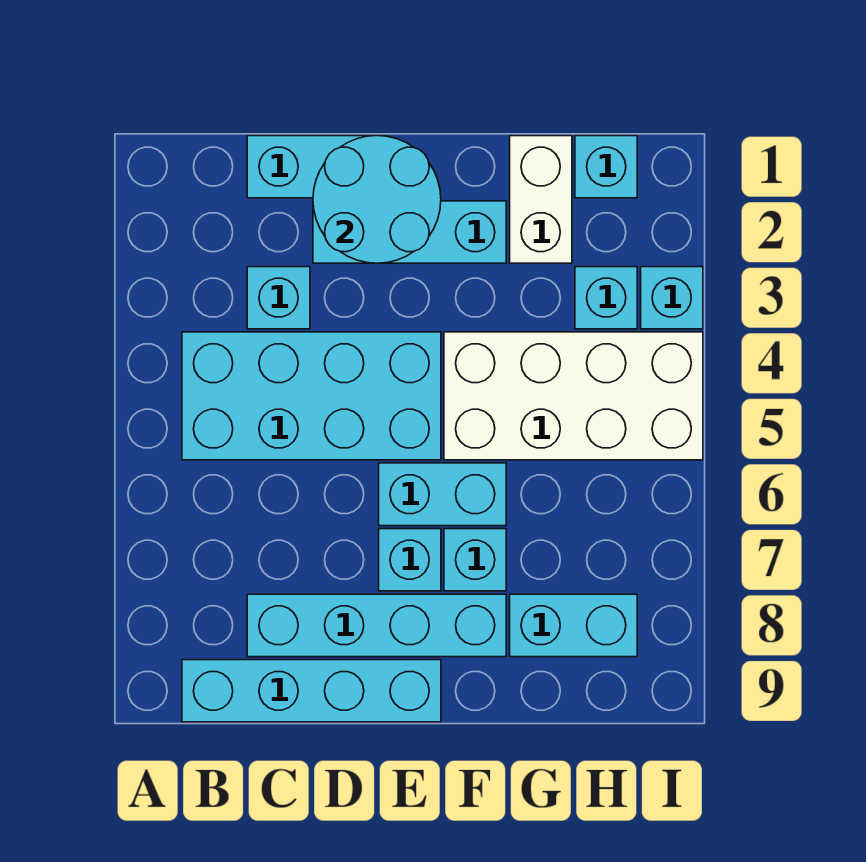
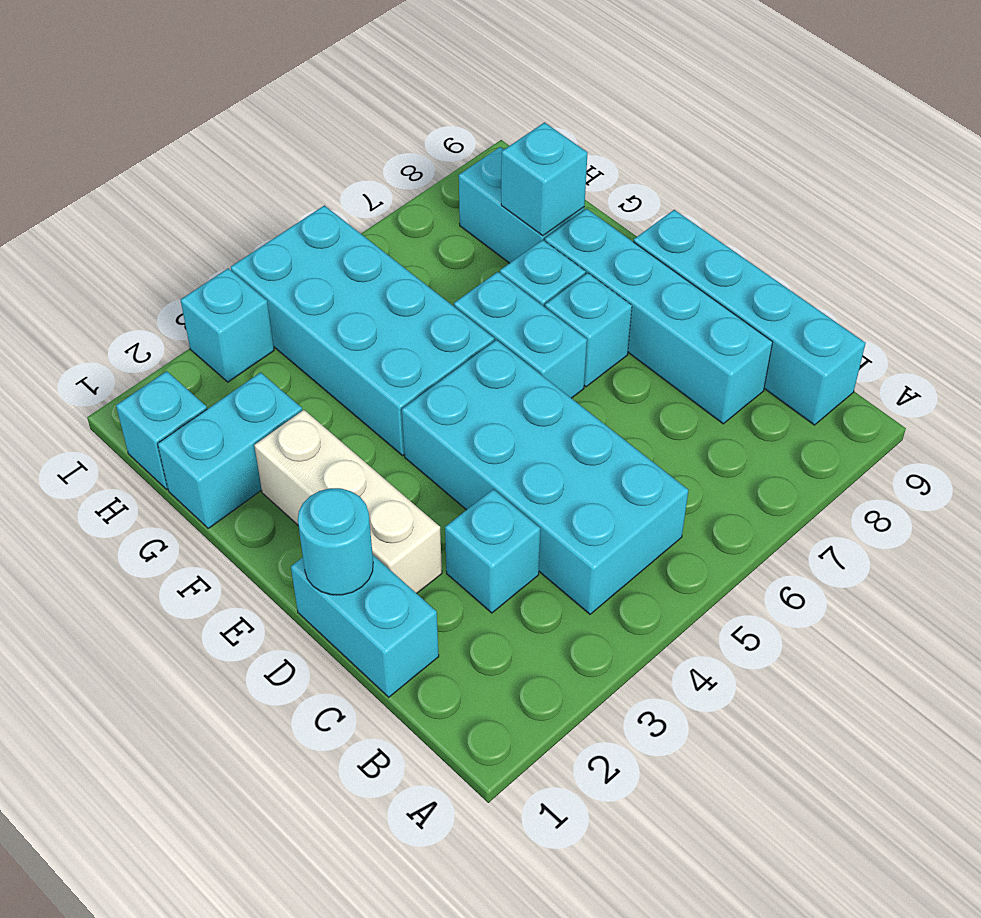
cyan 2x2 round brick [313,136,441,263] -> cyan 1x1 round brick [298,488,373,595]
cyan 1x3 brick [313,201,506,263] -> white 1x3 brick [254,410,442,593]
white 2x4 brick [444,332,703,460] -> cyan 2x4 brick [231,205,494,455]
white 1x2 brick [510,136,572,263] -> cyan 1x2 brick [158,372,302,528]
cyan 1x1 brick [575,267,637,329] -> cyan 1x1 brick moved to [501,122,587,236]

